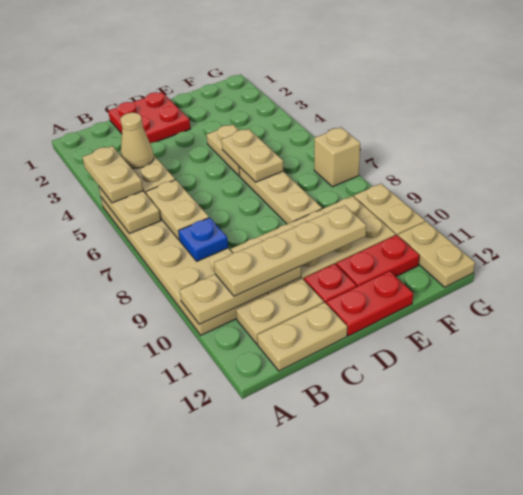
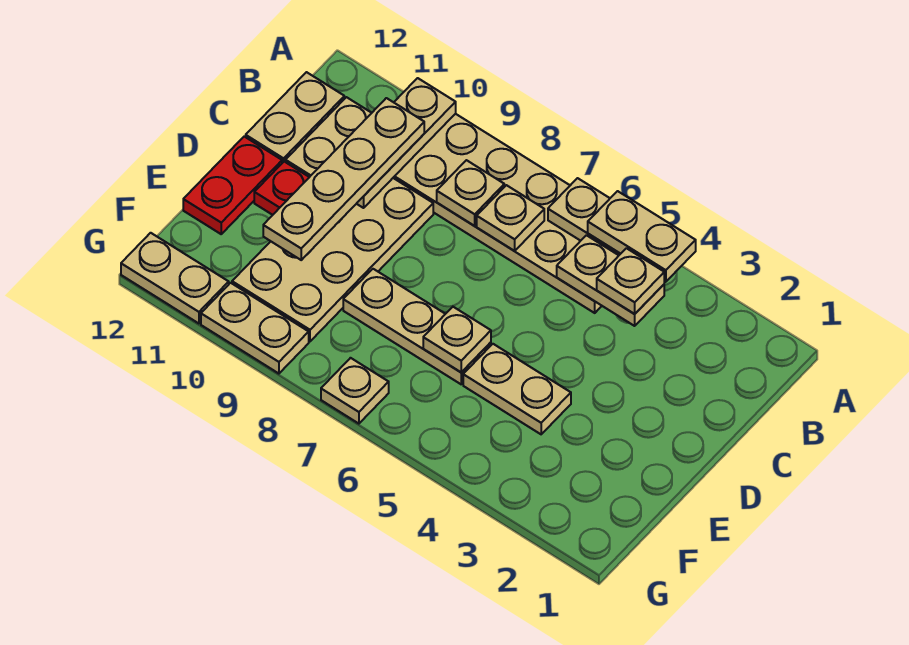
tan 1x1 cone [120,113,154,168] -> tan 1x1 plate [597,248,664,314]
tan 1x2 plate [146,180,209,240] -> tan 1x1 plate [477,185,544,251]
blue 1x1 plate [179,218,228,261] -> tan 1x1 plate [437,160,504,226]
red 2x2 plate [108,92,190,143] -> none
tan 1x2 plate [221,129,283,182] -> tan 1x1 plate [423,307,491,372]
red 1x2 plate [336,235,419,286] -> none
tan 1x1 brick [314,127,360,187] -> tan 1x1 plate [321,358,389,424]

